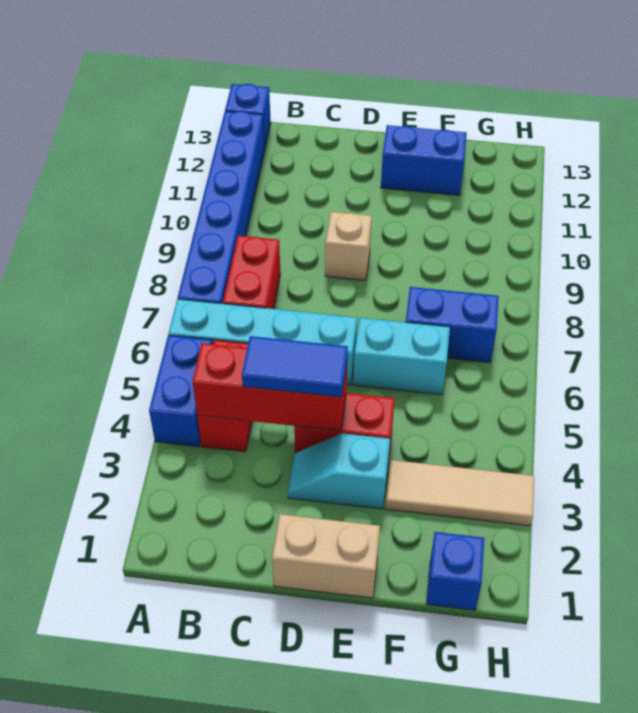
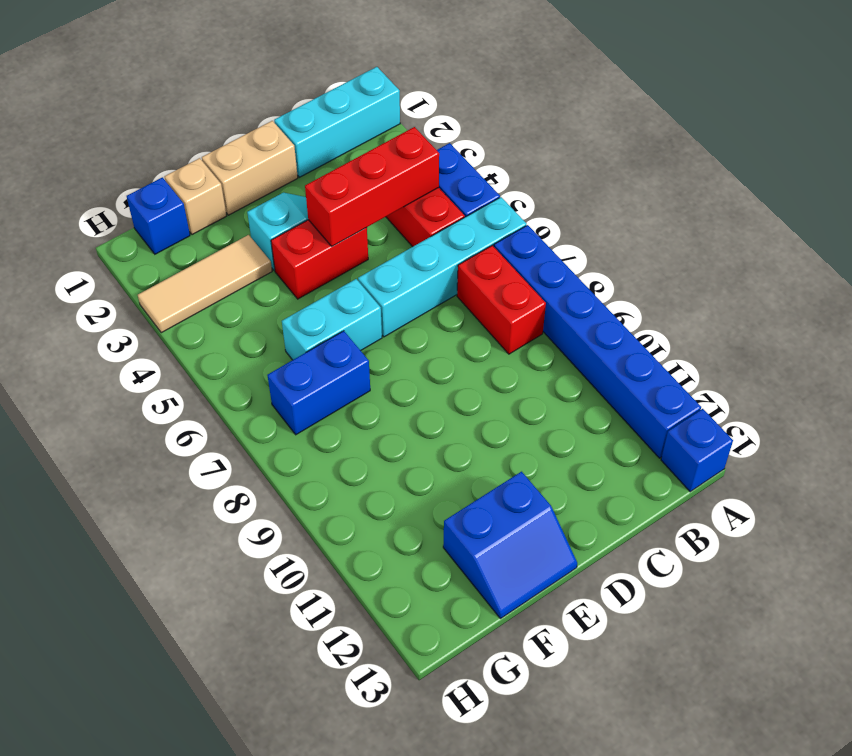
none -> cyan 1x3 brick [274,67,400,177]
blue 1x2 tile [242,336,348,397] -> none
tan 1x1 brick [325,212,372,280] -> tan 1x1 brick moved to [164,158,227,235]

